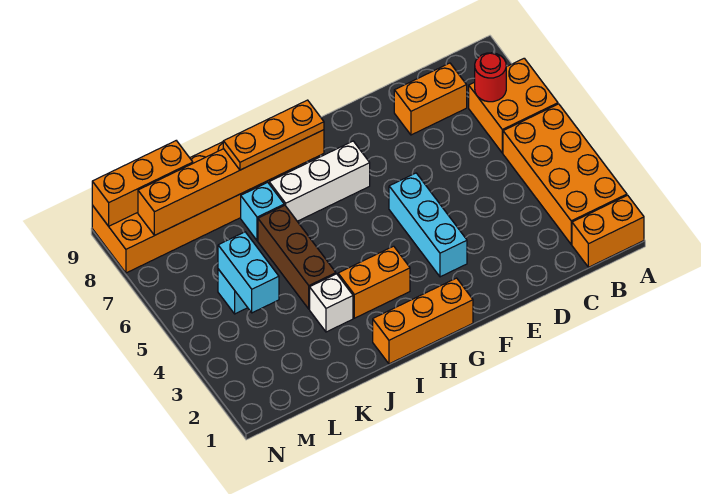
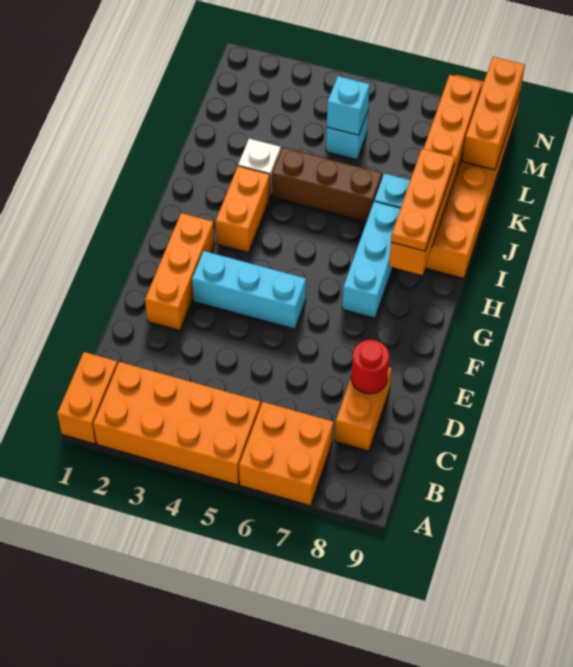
red 1x1 round brick [475,53,506,102] -> red 1x1 round brick moved to [351,340,389,394]
orange 1x3 brick [373,278,473,364] -> orange 1x3 brick moved to [145,213,215,331]
white 1x3 brick [269,141,370,221] -> cyan 1x3 brick [342,201,401,318]
cyan 1x2 brick [218,232,279,313] -> cyan 1x1 brick [327,76,370,135]

